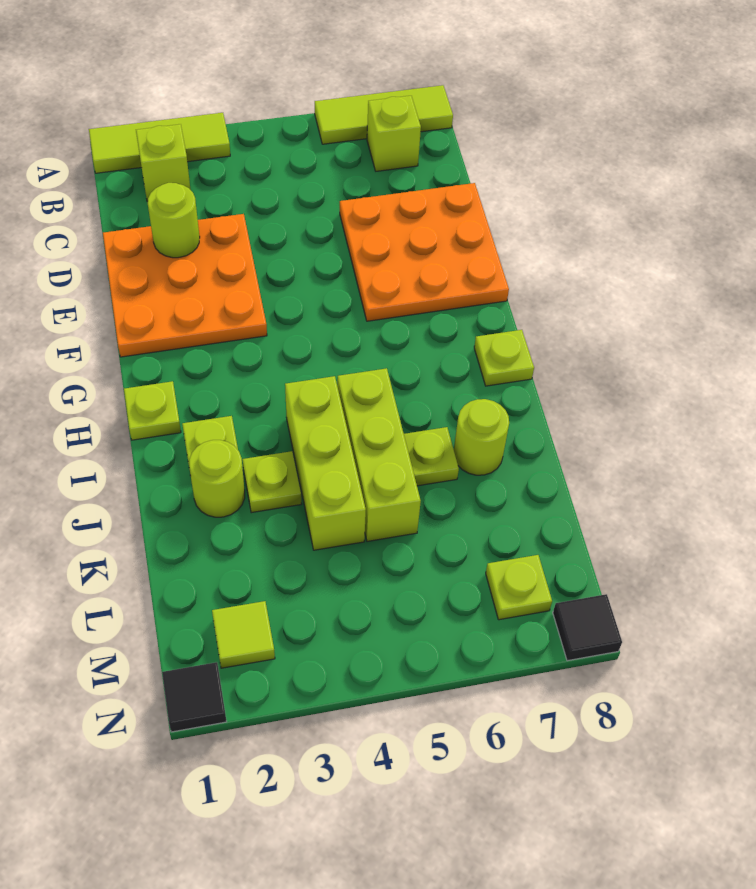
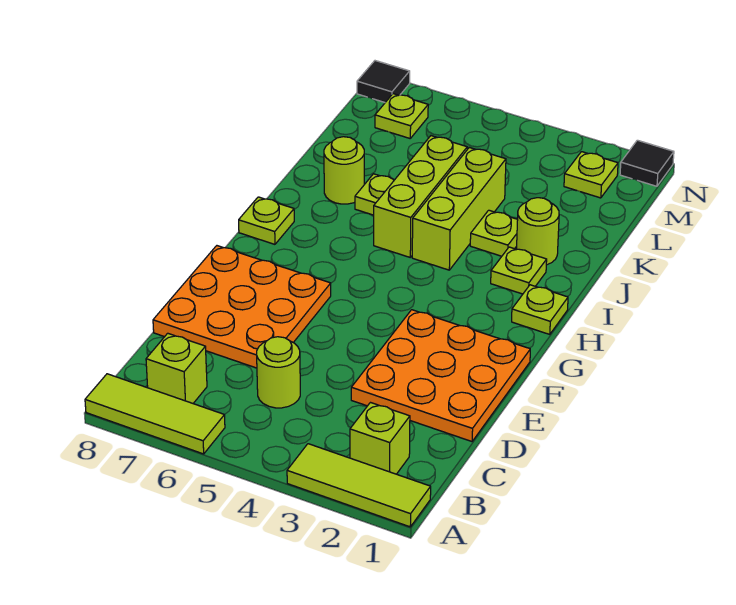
lime 1x1 round brick [148,183,200,258] -> lime 1x1 round brick moved to [257,337,300,408]
lime 1x1 tile [212,601,275,668] -> lime 1x1 plate [564,152,618,198]

